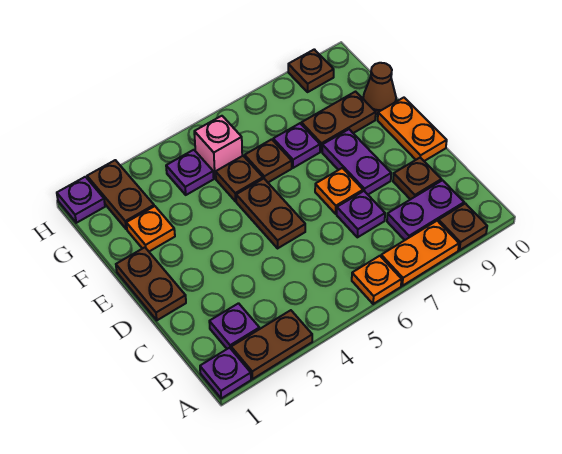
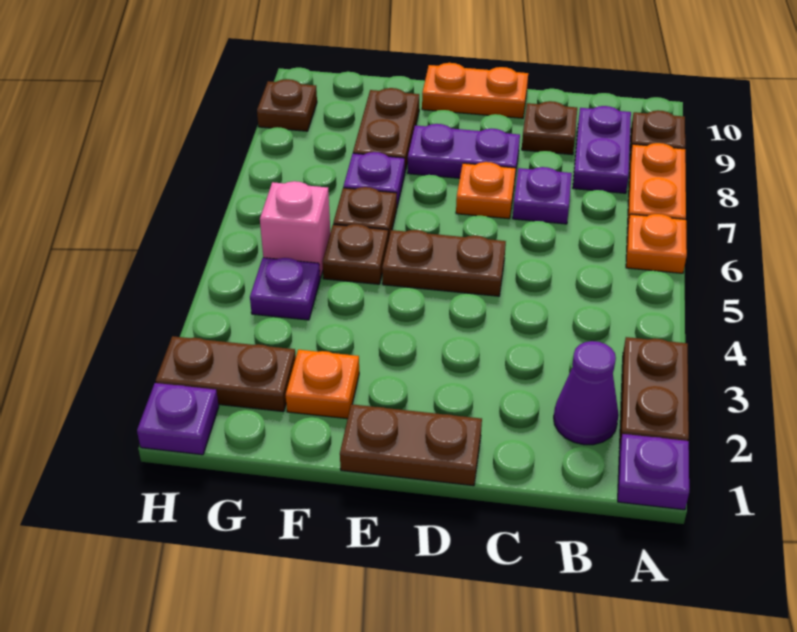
purple 1x1 plate [209,303,260,349] -> purple 1x1 cone [554,341,619,445]
brown 1x1 cone [363,63,396,114] -> none

